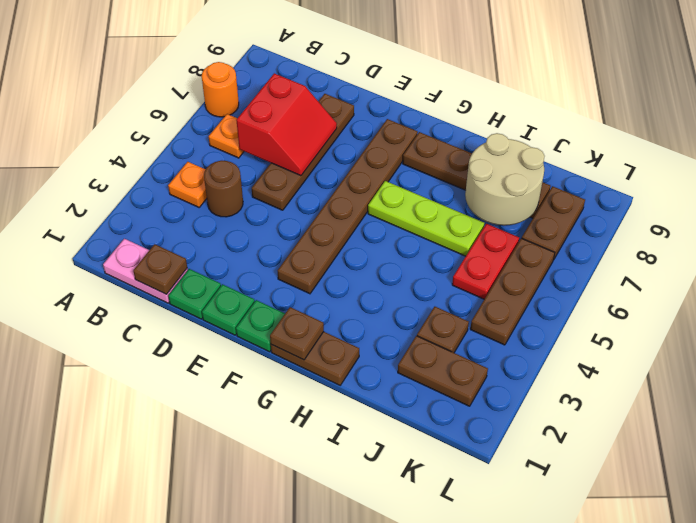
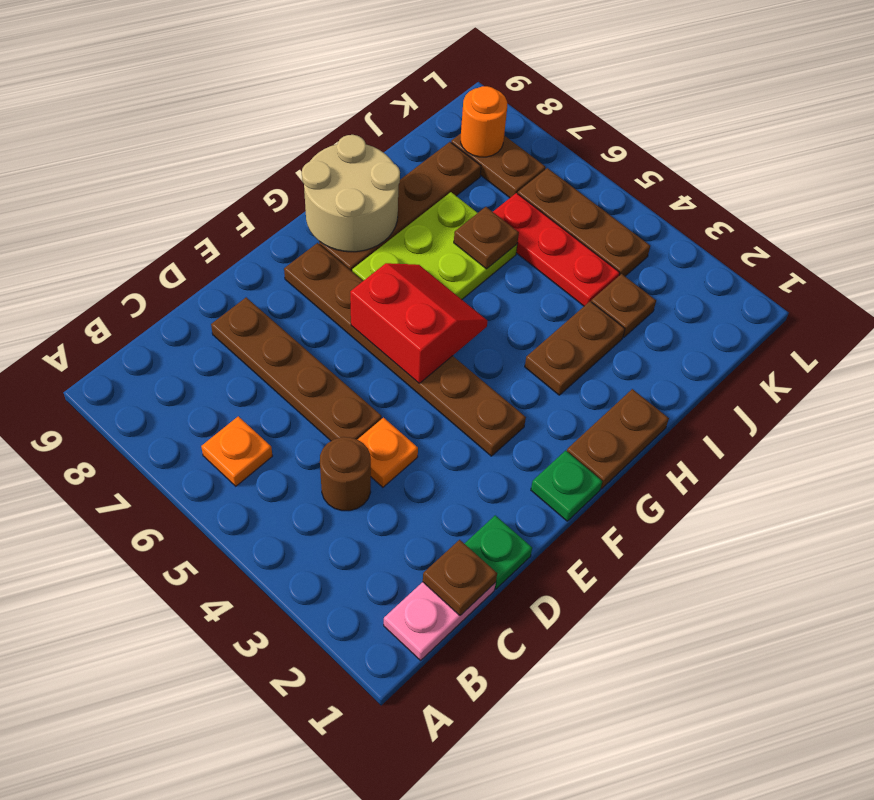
orange 1x1 round brick [202,62,239,117] -> orange 1x1 round brick moved to [461,86,507,157]
orange 1x1 plate [168,162,207,207] -> orange 1x1 plate moved to [358,418,418,487]
red 2x2 slope [236,73,337,176] -> red 2x2 slope moved to [350,263,487,383]
green 1x1 plate [202,284,255,335] -> none
brown 1x1 plate [270,307,324,360] -> brown 1x1 plate moved to [454,207,519,269]
lime 1x3 plate [368,181,485,256] -> lime 2x3 plate [352,192,517,299]
tan 2x2 round brick [465,133,545,225] -> tan 2x2 round brick moved to [302,135,400,252]
brown 1x2 plate [398,336,488,406] -> brown 1x2 plate moved to [525,301,625,395]
red 1x2 plate [452,224,519,299] -> red 1x3 plate [493,193,620,306]

